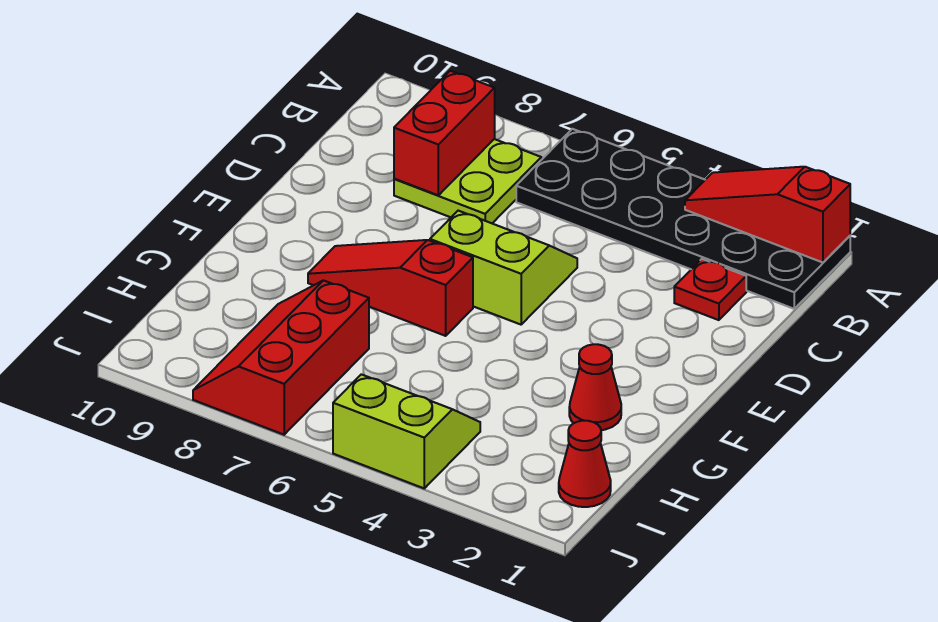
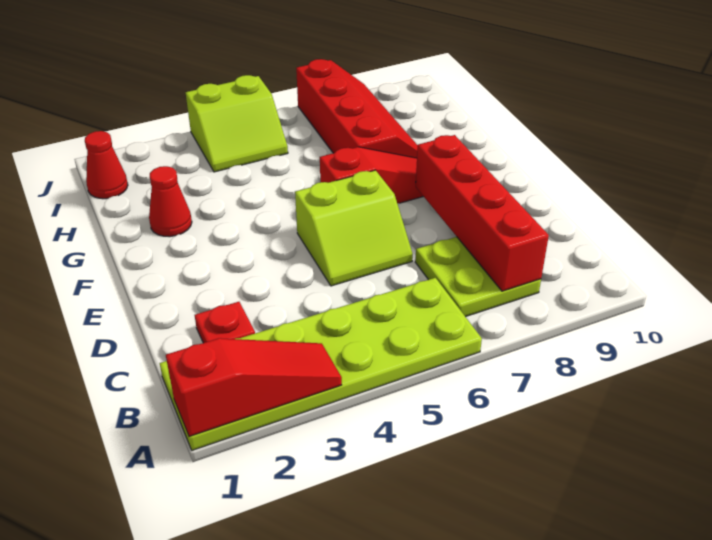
black 2x6 plate [516,129,850,309] -> lime 2x6 plate [160,278,482,450]
red 1x2 brick [394,71,495,195] -> red 1x4 brick [416,135,549,291]
red 2x3 slope [193,280,369,435] -> red 2x4 slope [296,59,418,158]

